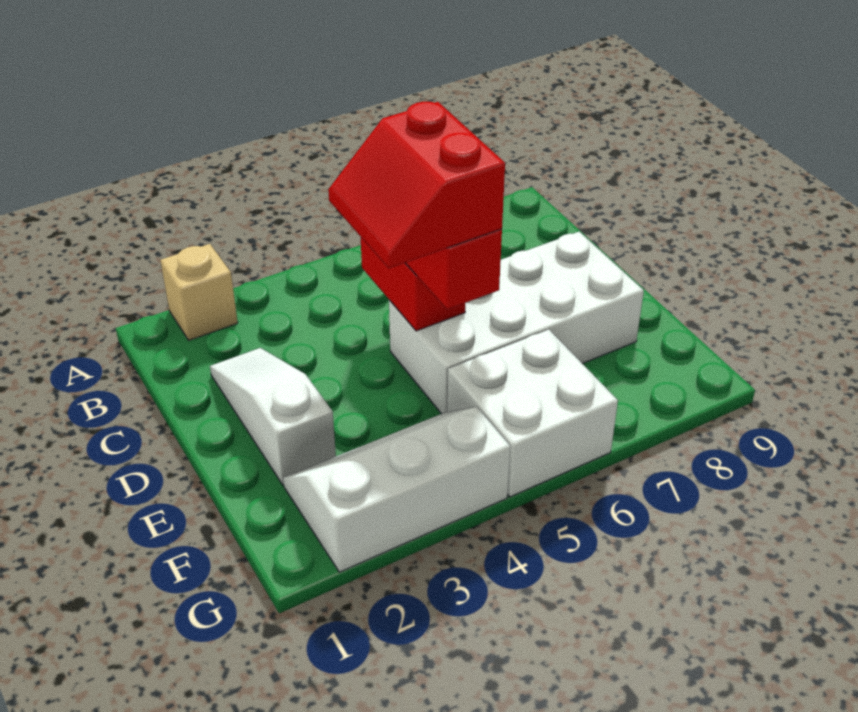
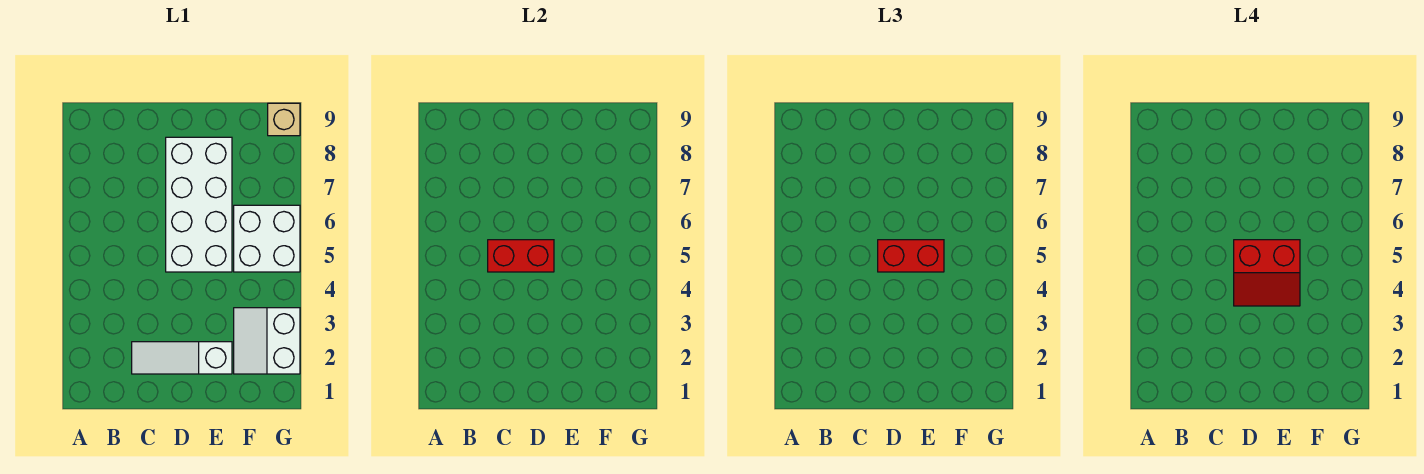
tan 1x1 brick [160,244,238,340] -> tan 1x1 brick moved to [268,103,300,136]
white 2x3 slope [283,407,510,572] -> white 2x2 slope [234,308,300,374]

